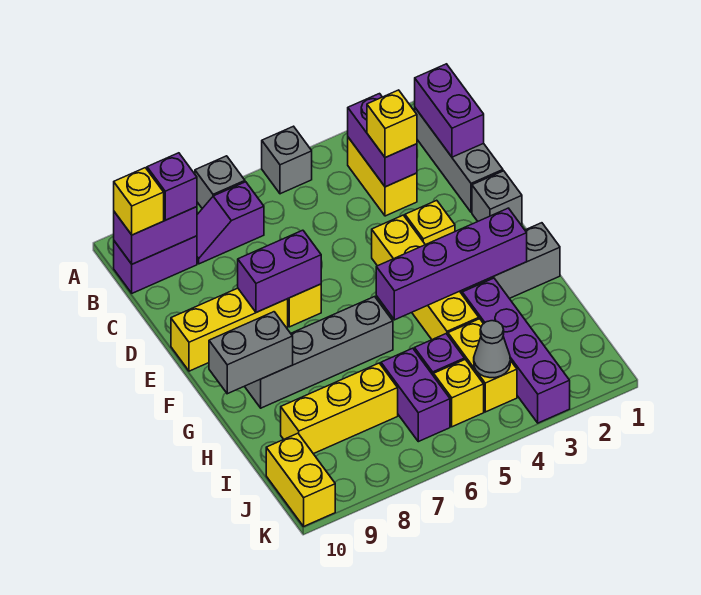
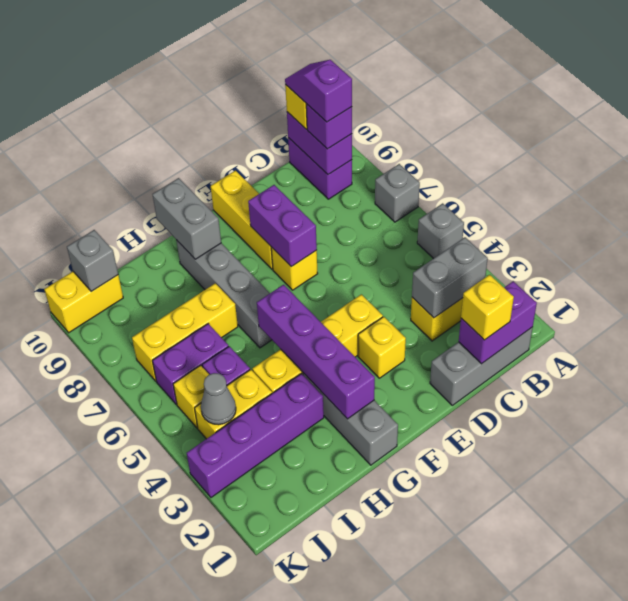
purple 1x2 brick [348,94,417,187] -> grey 1x2 brick [412,237,488,318]
purple 1x2 slope [197,182,264,264] -> purple 1x2 slope moved to [285,60,352,122]
yellow 1x1 brick [367,90,417,158] -> yellow 1x1 brick moved to [461,275,514,340]
grey 1x1 brick [472,171,522,225] -> grey 1x1 brick moved to [67,230,118,291]
yellow 1x3 brick [281,363,398,454] -> yellow 1x3 brick turned to [132,283,238,381]

